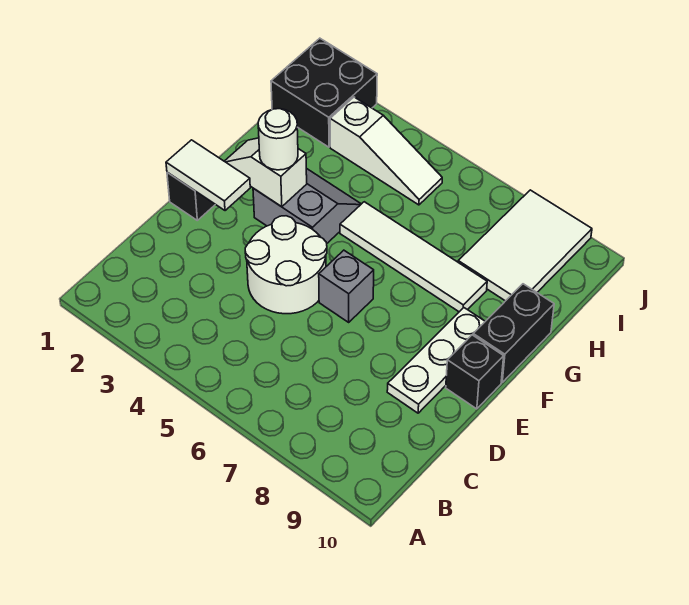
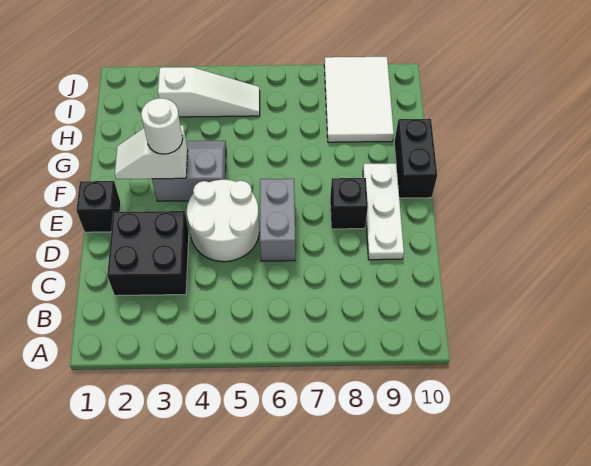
white 1x2 tile [166,140,250,211] -> none
grey 1x1 brick [319,250,374,322] -> grey 1x2 brick [260,179,295,261]
black 1x1 brick [446,335,504,409] -> black 1x1 brick moved to [330,178,368,229]
white 1x4 tile [340,202,487,312] -> none
black 2x2 brick [271,38,377,147] -> black 2x2 brick moved to [107,211,189,296]

